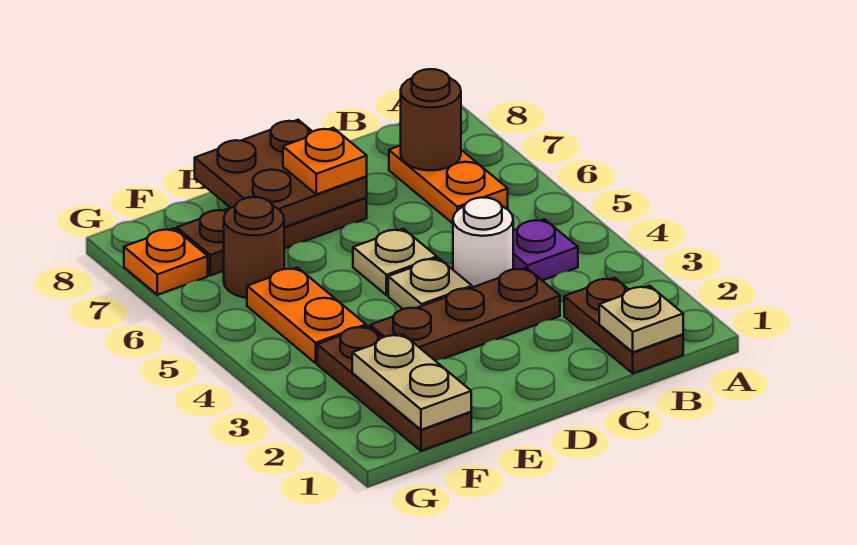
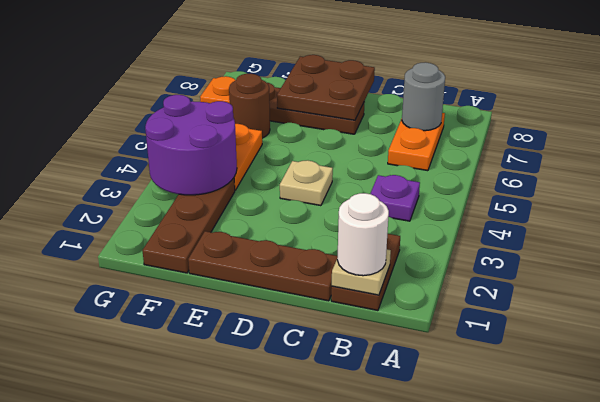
brown 1x1 round brick [400,69,461,170] -> grey 1x1 round brick [402,62,445,131]
brown 1x3 plate [370,268,560,361] -> brown 1x3 plate moved to [188,231,338,301]
white 1x1 round brick [453,198,513,288] -> white 1x1 round brick moved to [337,193,389,276]
tan 1x1 plate [353,229,437,295] -> none
orange 1x1 plate [283,128,367,194] -> none
tan 1x2 plate [352,334,471,430] -> none
none -> purple 2x2 round brick [145,95,237,195]

